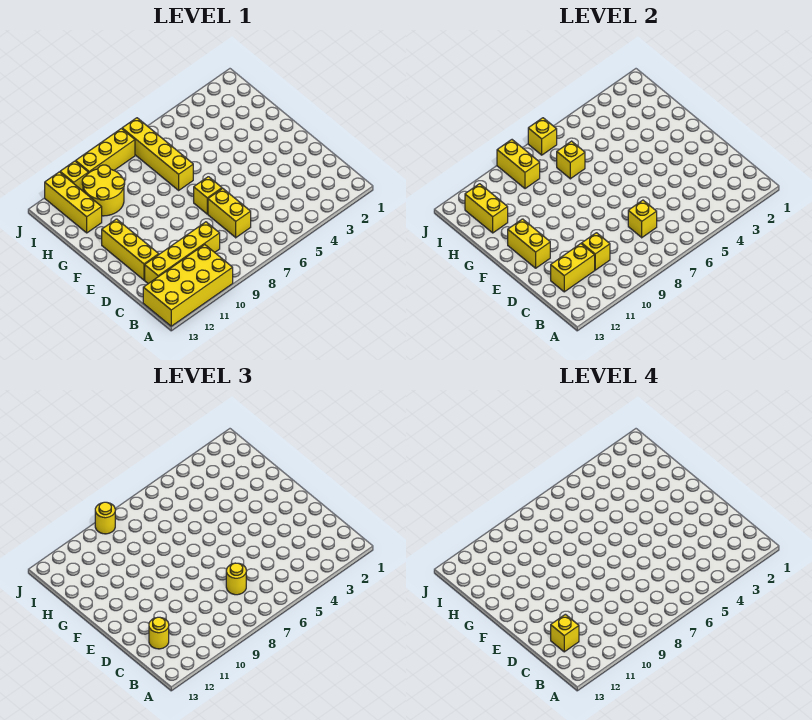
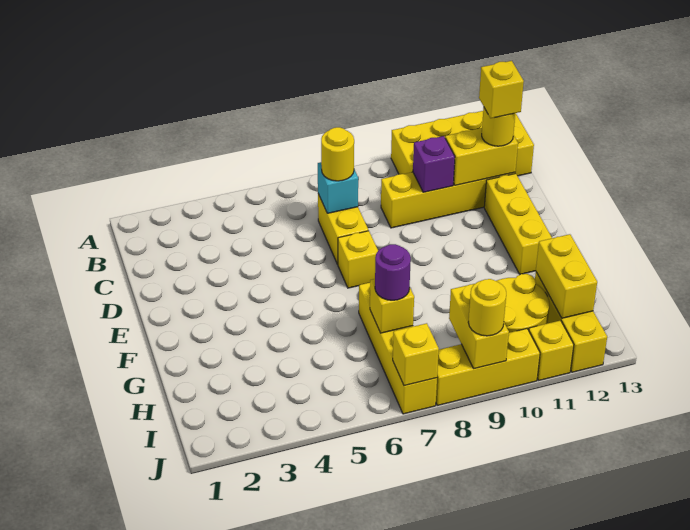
yellow 1x1 brick [628,200,657,238] -> cyan 1x1 brick [318,162,358,213]
yellow 1x1 brick [582,233,610,270] -> purple 1x1 brick [413,136,455,192]
yellow 1x2 brick [508,219,550,268] -> none
none -> purple 1x1 round brick [375,244,411,300]

